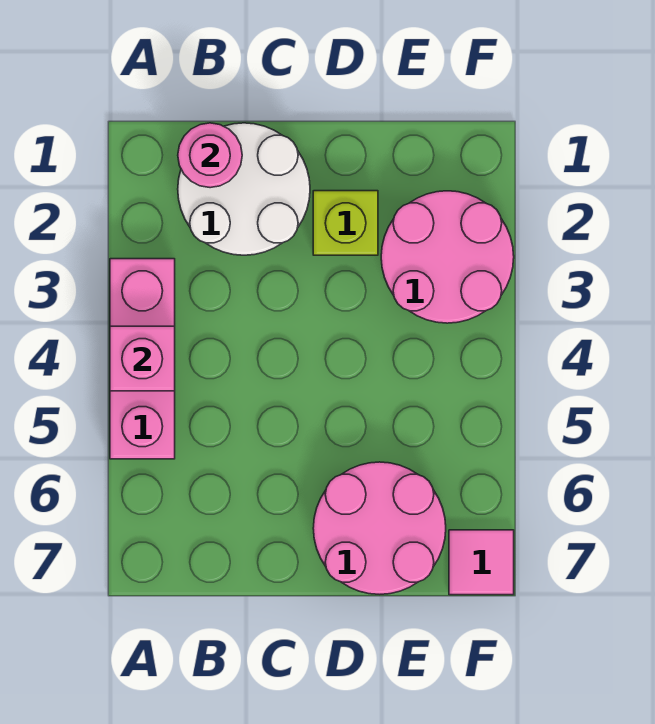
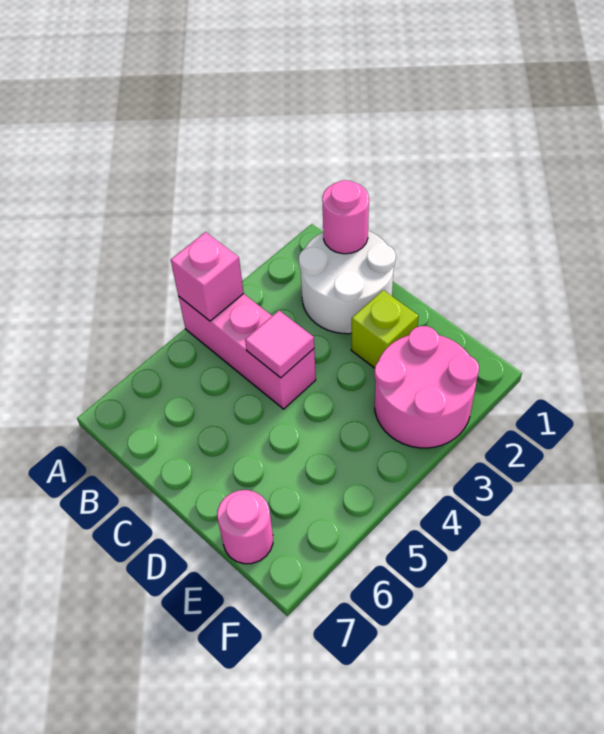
pink 1x3 brick [110,259,175,459] -> pink 1x3 brick turned to [179,294,316,409]
pink 2x2 round brick [313,462,446,594] -> pink 1x1 round brick [217,490,273,564]
pink 1x1 tile [449,530,514,595] -> pink 1x1 tile moved to [245,311,314,378]

